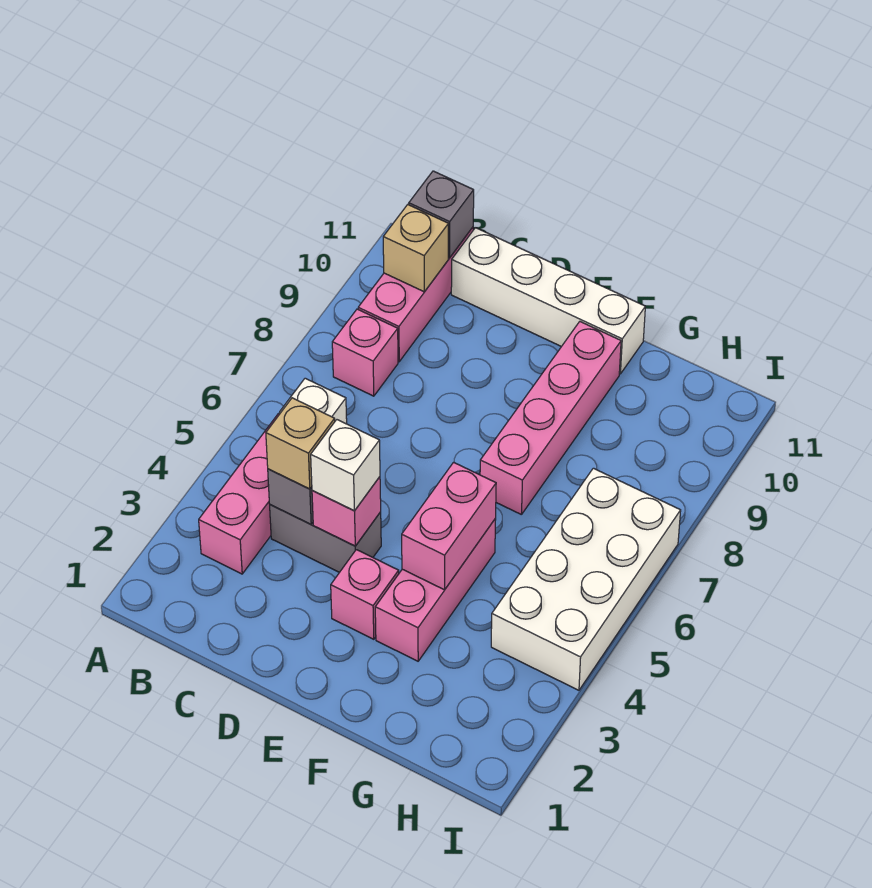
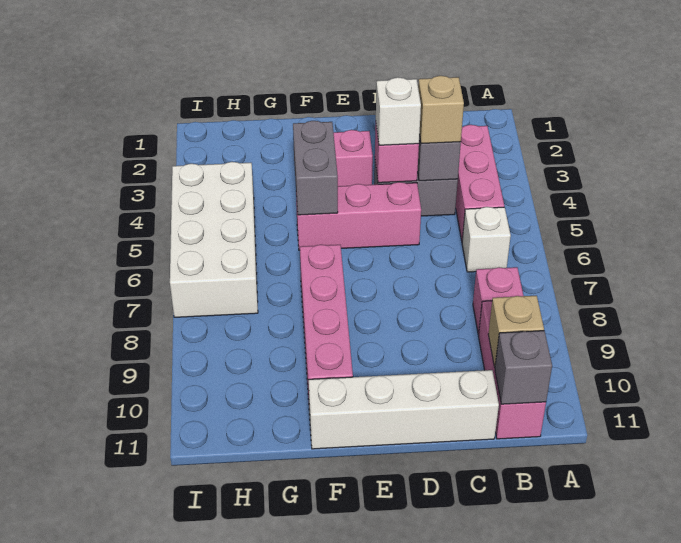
pink 1x3 brick [375,519,496,661] -> pink 1x3 brick turned to [296,182,421,250]
pink 1x2 brick [402,462,496,590] -> grey 1x2 brick [293,121,338,215]

